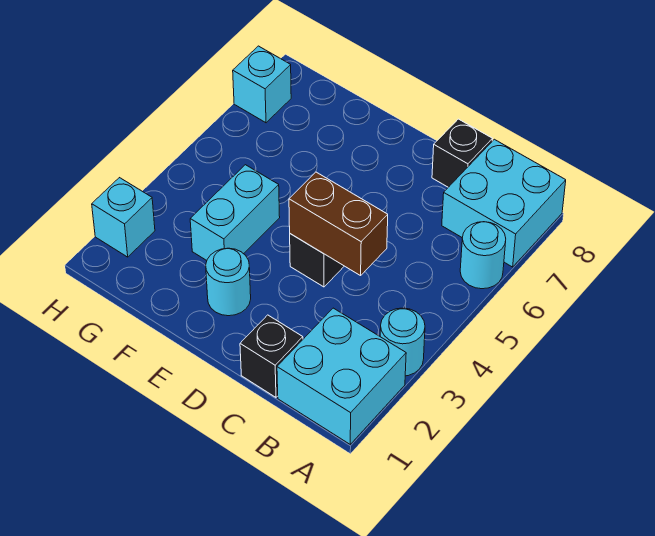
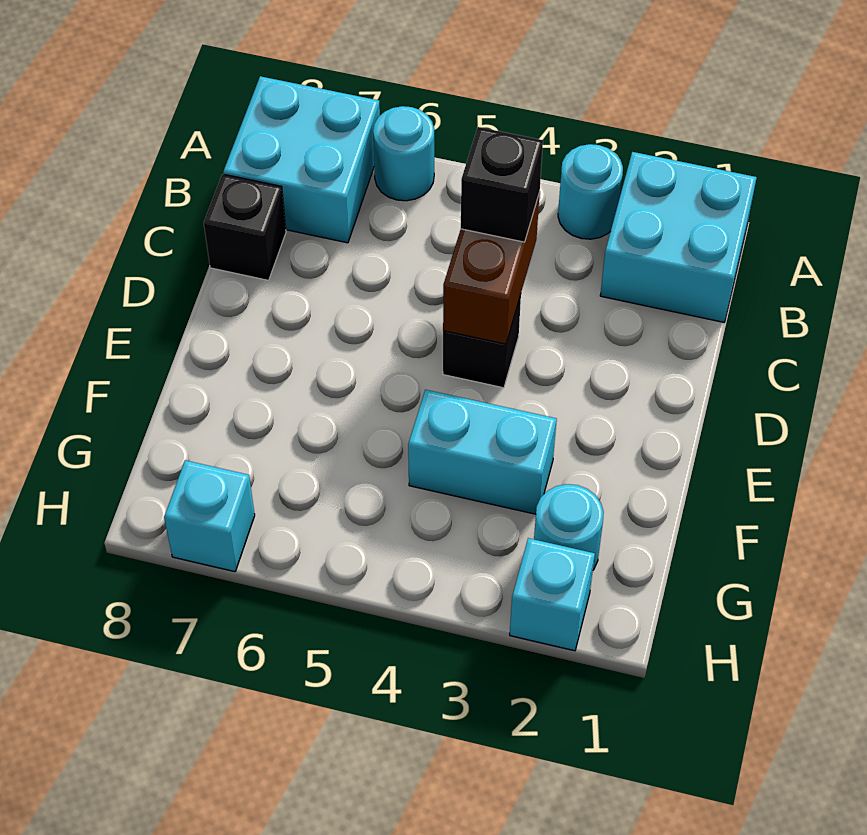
black 1x1 brick [240,315,303,397] -> black 1x1 brick moved to [461,127,543,242]
cyan 1x1 round brick [206,248,251,316] -> cyan 1x1 round brick moved to [534,484,604,570]

